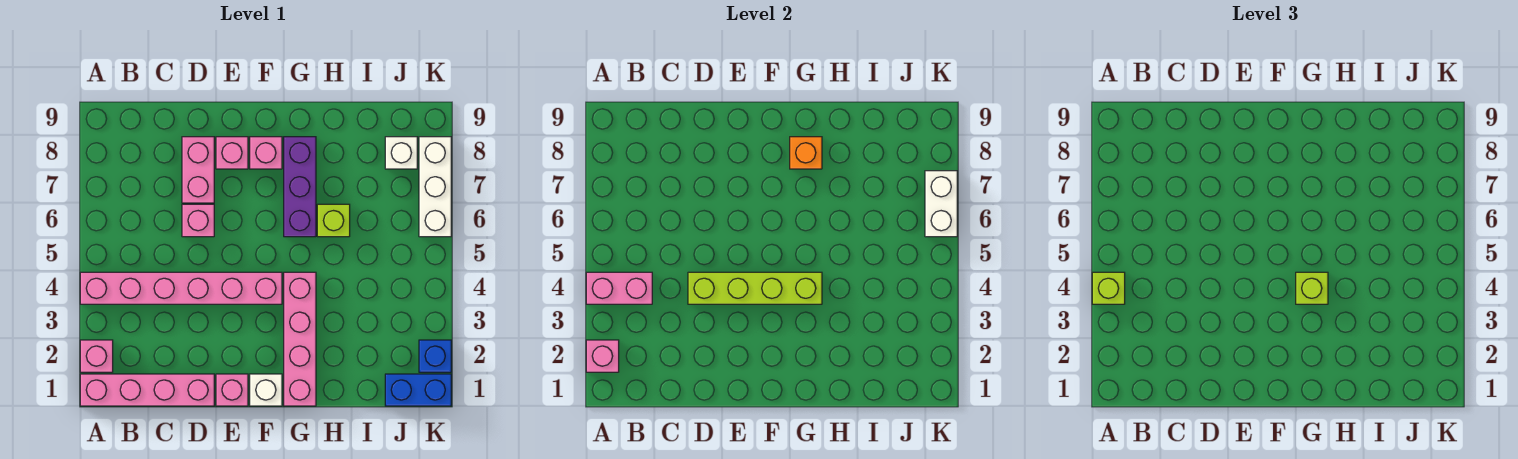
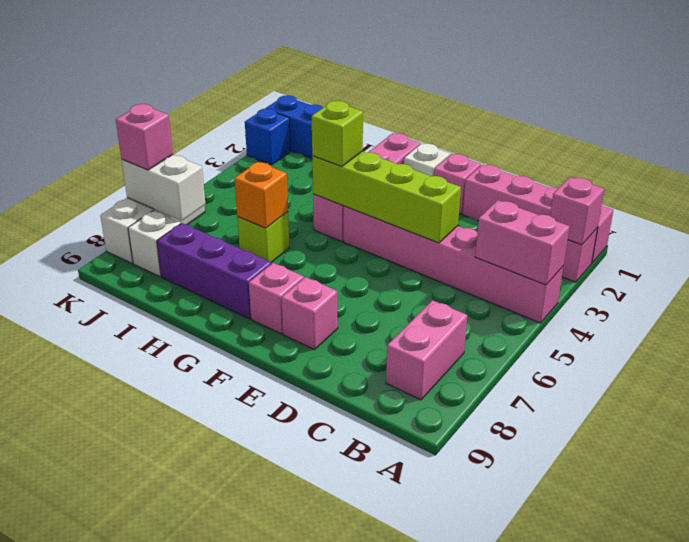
lime 1x1 brick [1092,272,1125,304] -> none
pink 1x1 brick [182,204,214,237] -> pink 1x1 brick moved to [116,104,173,170]
pink 1x2 brick [182,137,214,203] -> pink 1x2 brick moved to [386,300,467,400]
purple 1x3 brick [284,137,316,237] -> purple 1x3 brick turned to [157,223,271,319]
orange 1x1 brick [790,137,822,169] -> orange 1x1 brick moved to [234,162,288,228]
white 1x2 brick [925,171,957,237] -> white 1x2 brick turned to [122,155,205,221]

